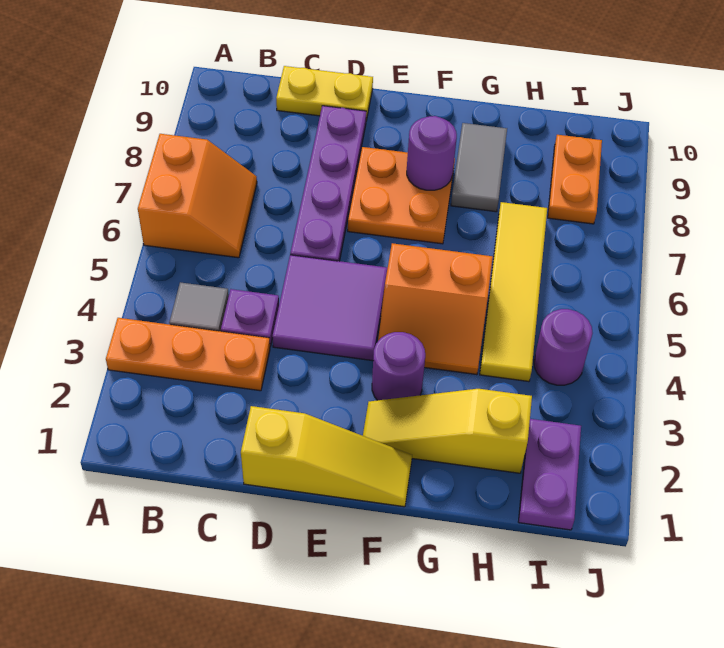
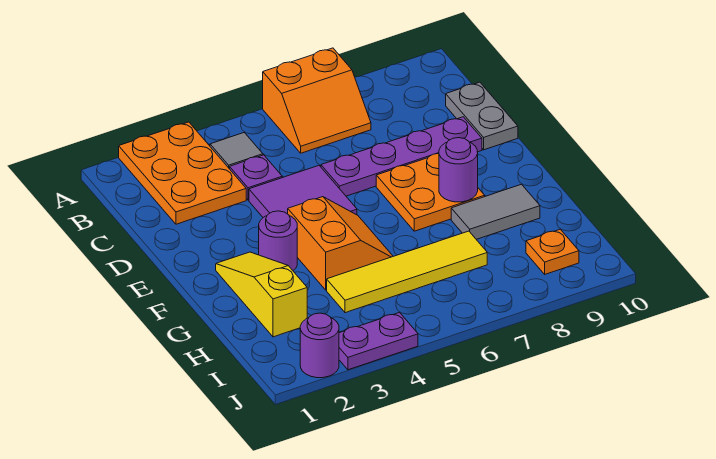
orange 1x3 plate [106,318,270,391] -> orange 2x3 plate [119,122,246,224]
yellow 1x2 plate [276,66,373,121] -> grey 1x2 plate [446,82,518,150]
yellow 1x3 slope [241,406,412,507] -> none
orange 2x2 slope [378,243,493,375] -> orange 2x2 slope turned to [288,197,393,290]
purple 1x2 plate [519,419,581,530] -> purple 1x2 plate moved to [339,313,418,370]
purple 1x1 round brick [534,309,593,385] -> purple 1x1 round brick moved to [300,313,339,378]
orange 1x2 plate [548,135,602,224] -> orange 1x1 plate [526,229,579,274]

